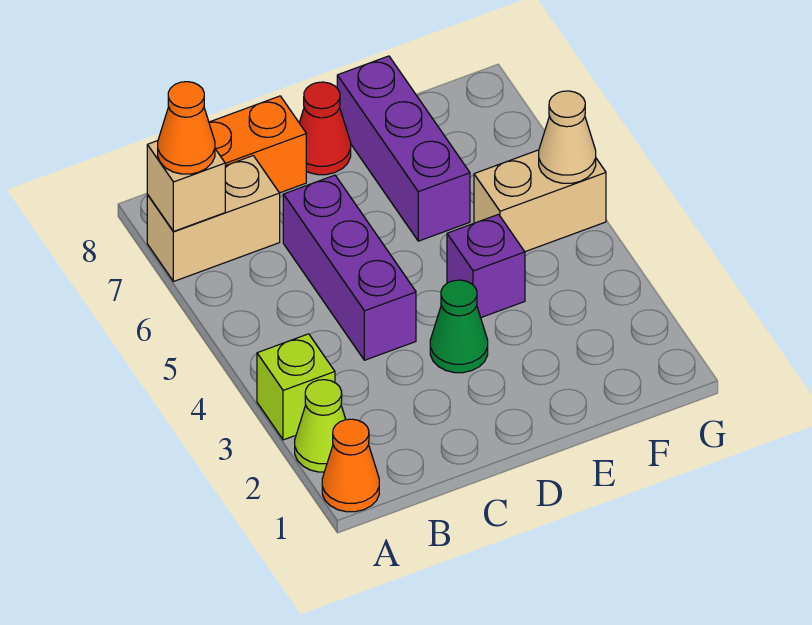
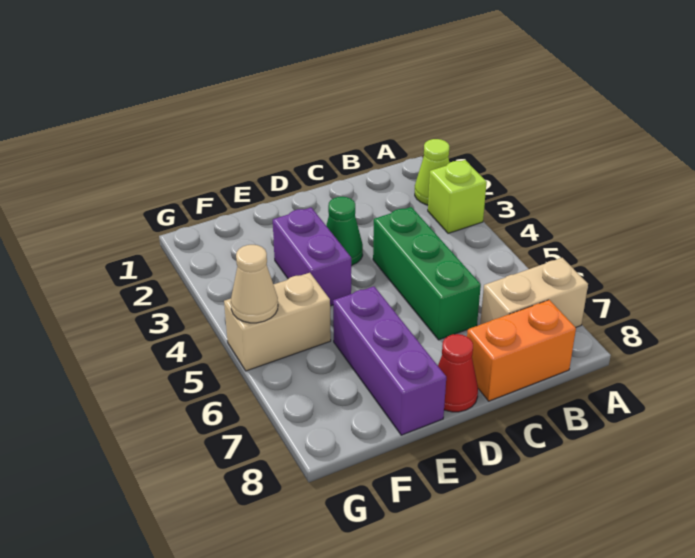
orange 1x1 cone [322,419,379,512] -> none
tan 1x1 brick [147,141,225,231] -> none
orange 1x1 cone [158,82,215,174] -> none
purple 1x3 brick [283,175,416,360] -> green 1x3 brick [373,207,481,340]
purple 1x1 brick [447,214,525,317] -> purple 1x2 brick [273,208,351,306]

